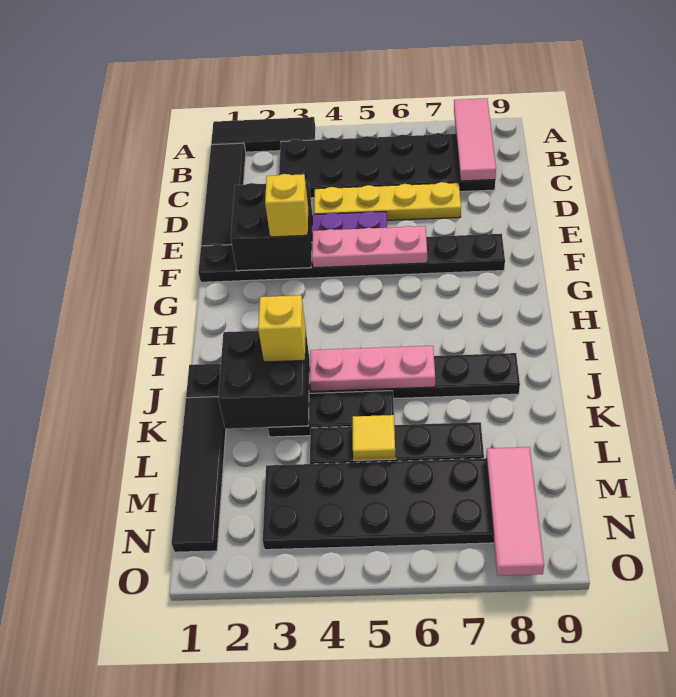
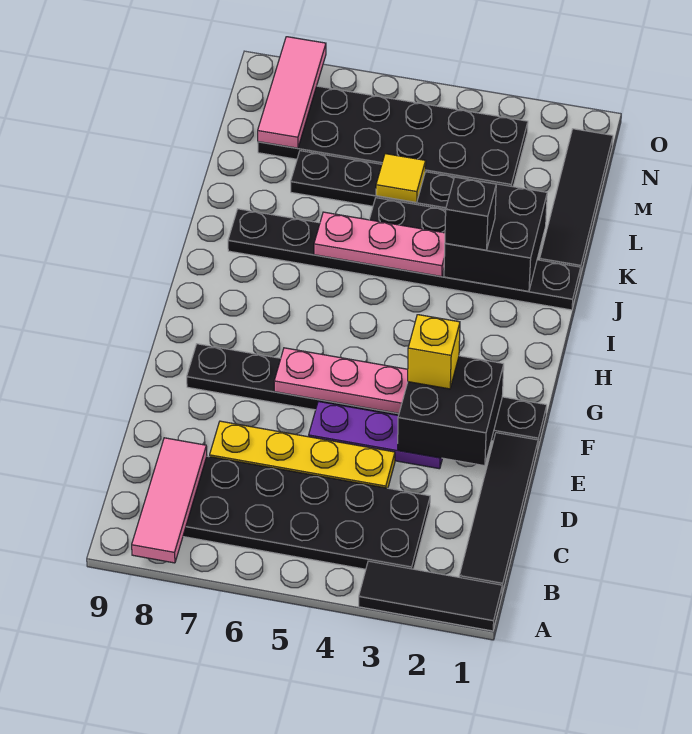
yellow 1x1 brick [258,295,306,362] -> black 1x1 brick [445,177,496,250]

